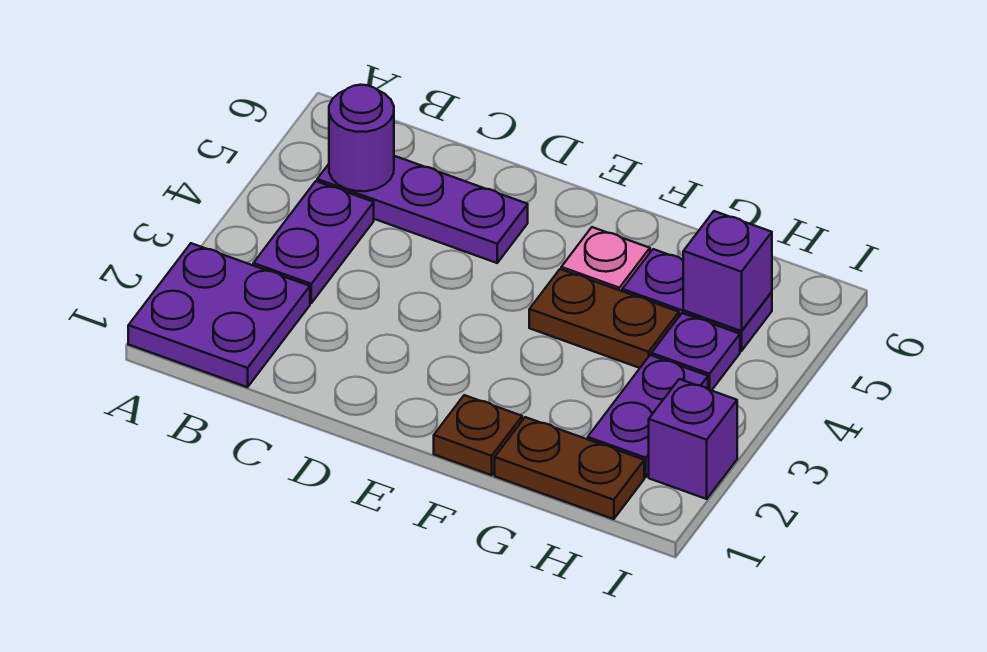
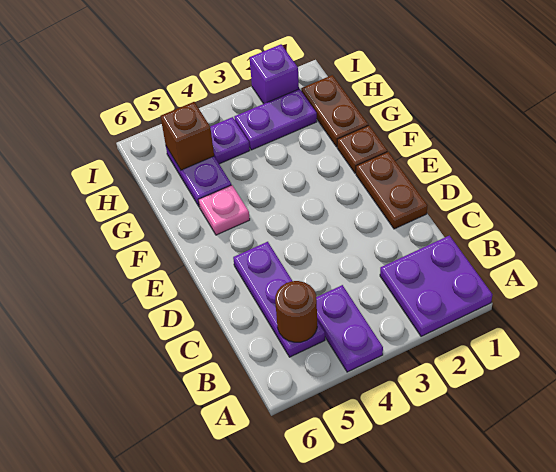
purple 1x2 plate [253,181,374,303] -> purple 1x2 plate turned to [316,285,383,372]
purple 1x1 round brick [329,85,394,191] -> brown 1x1 round brick [275,281,317,342]
brown 1x2 plate [529,269,679,368] -> brown 1x2 plate moved to [356,152,427,229]
purple 1x1 brick [683,211,772,331] -> brown 1x1 brick [161,102,214,170]

